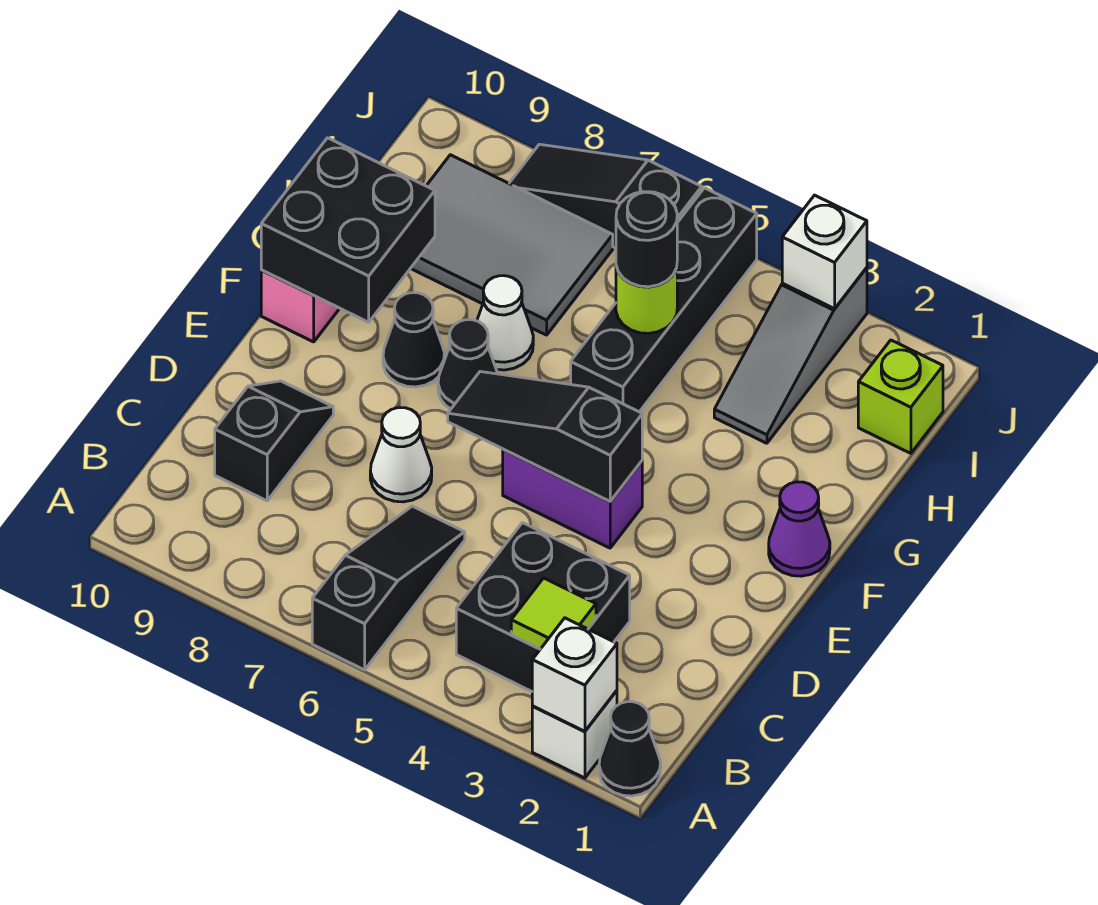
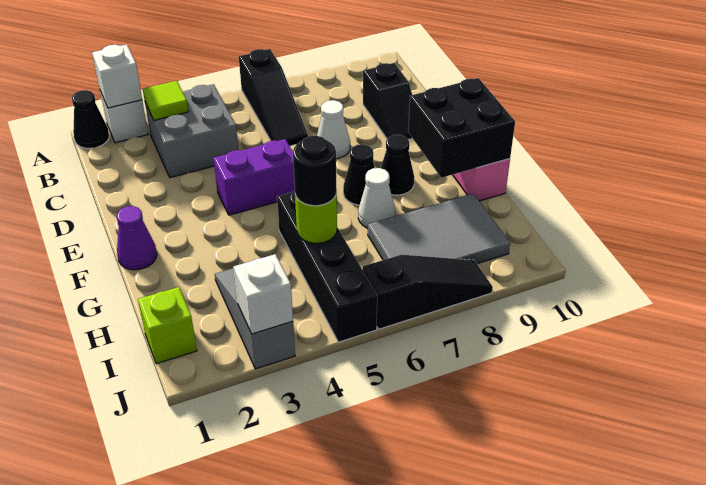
black 2x2 brick [456,523,630,691] -> grey 2x2 brick [145,84,238,178]
black 1x3 slope [448,371,642,501] -> none

